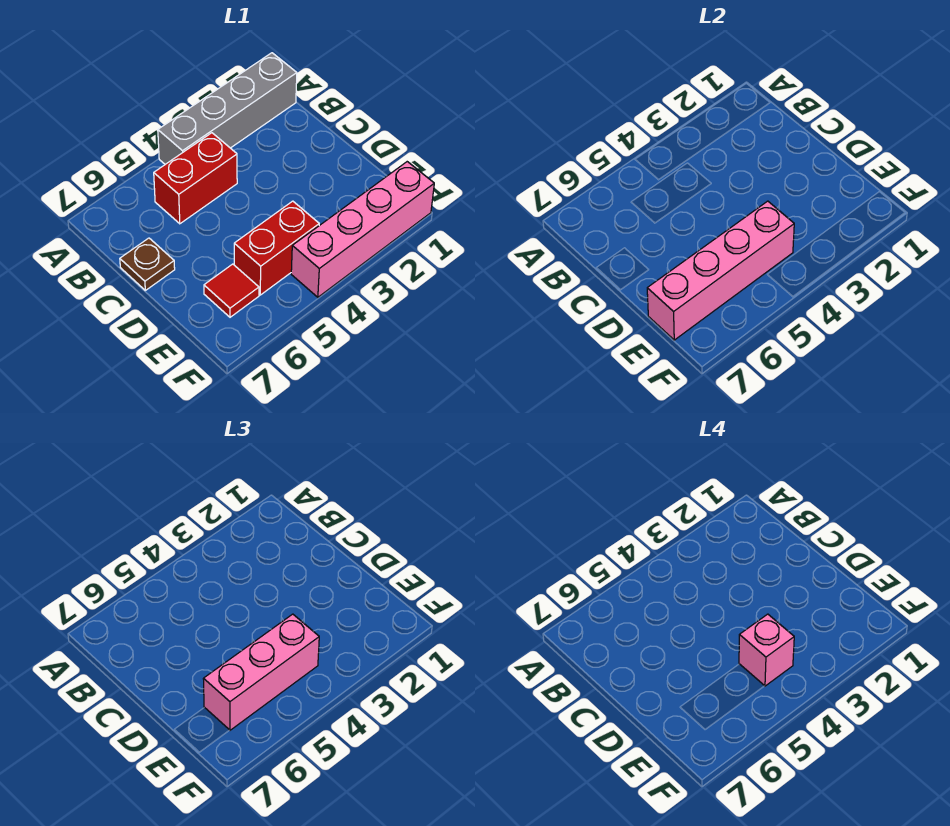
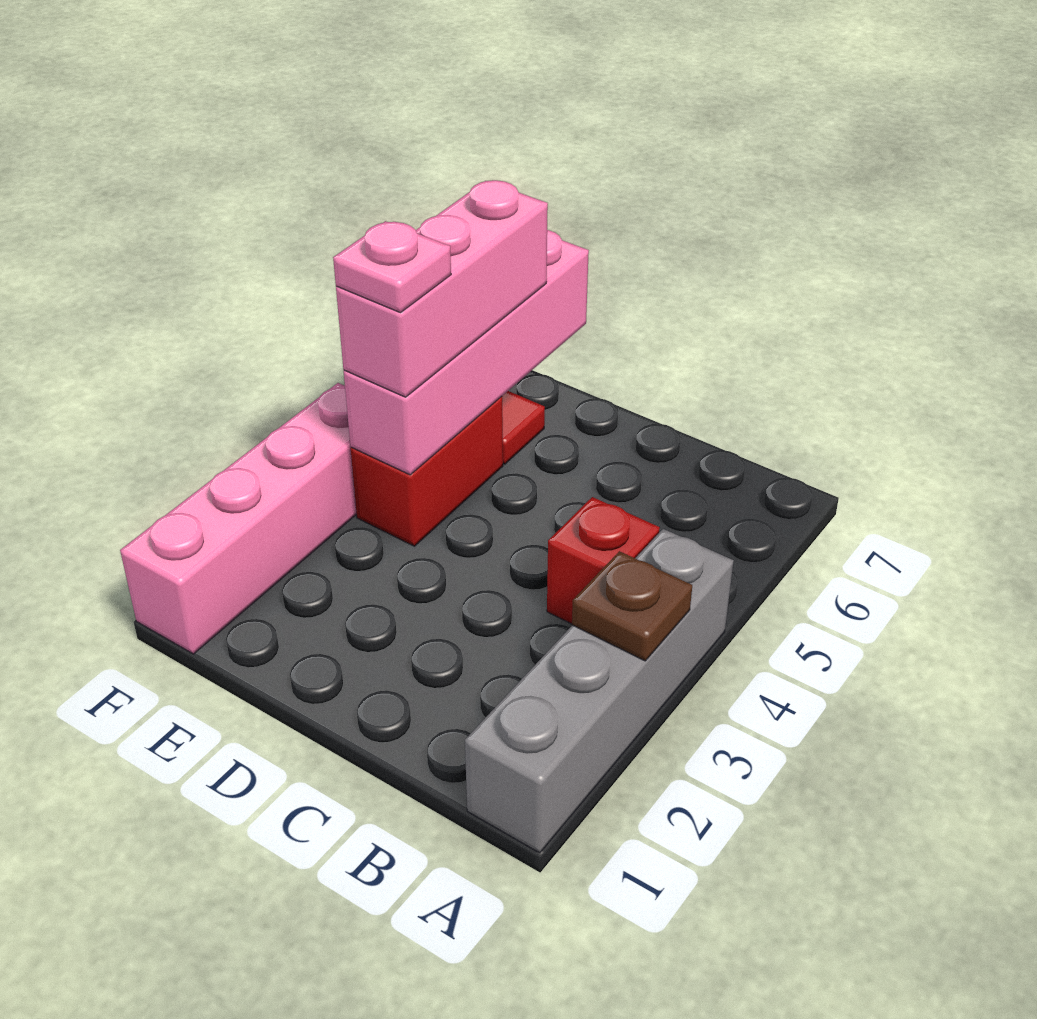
red 1x2 brick [154,133,237,224] -> red 1x1 brick [547,497,660,624]
brown 1x1 plate [120,238,175,290] -> brown 1x1 plate moved to [572,551,692,661]
pink 1x1 brick [739,614,794,686] -> pink 1x1 plate [333,221,451,313]

